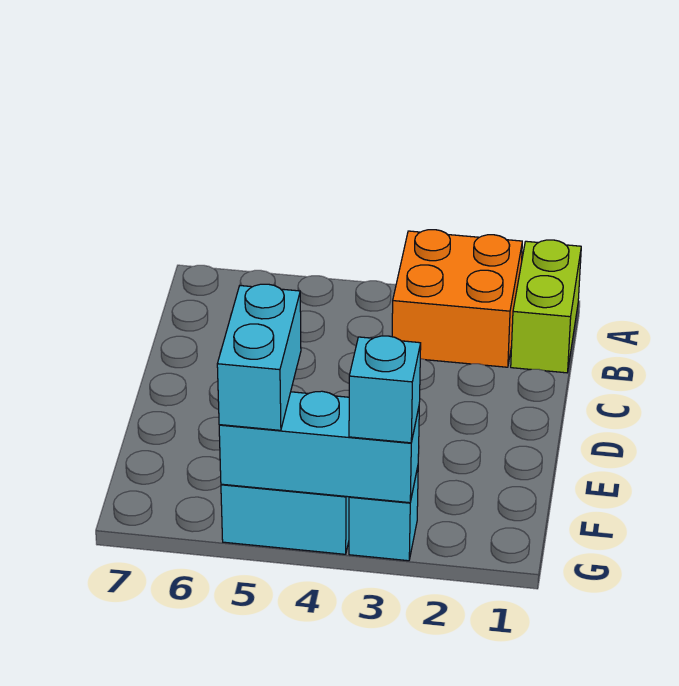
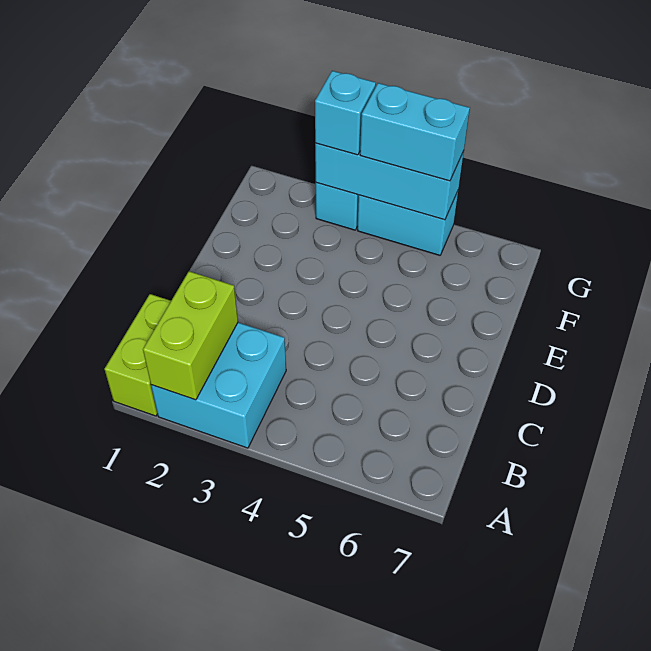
orange 2x2 brick [392,230,522,367] -> cyan 2x2 brick [151,323,286,448]
none -> lime 1x2 brick [143,271,238,400]
cyan 1x2 brick [217,284,301,430] -> cyan 1x2 brick turned to [360,83,470,181]

